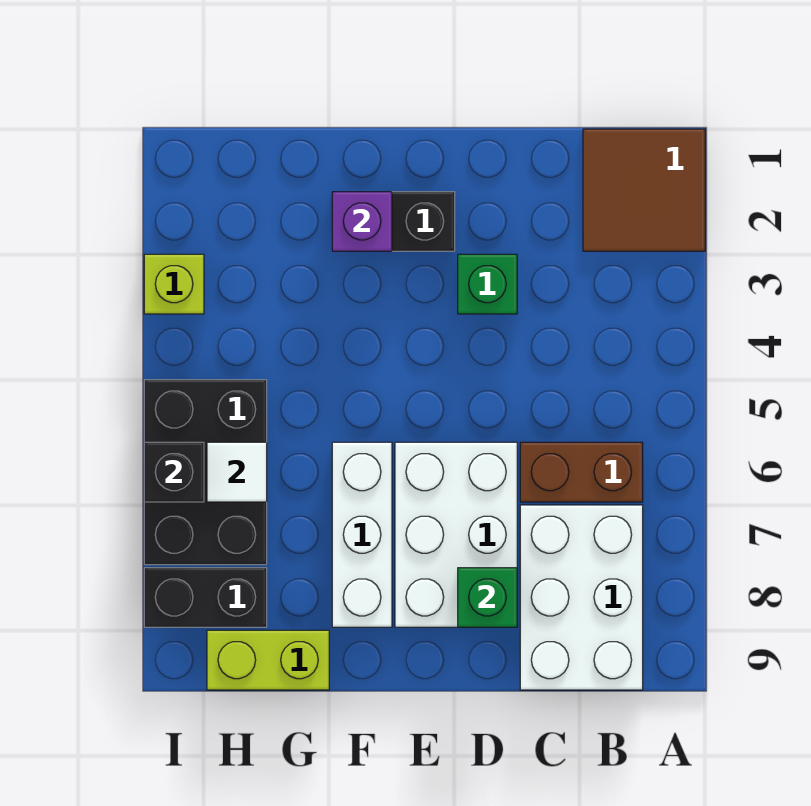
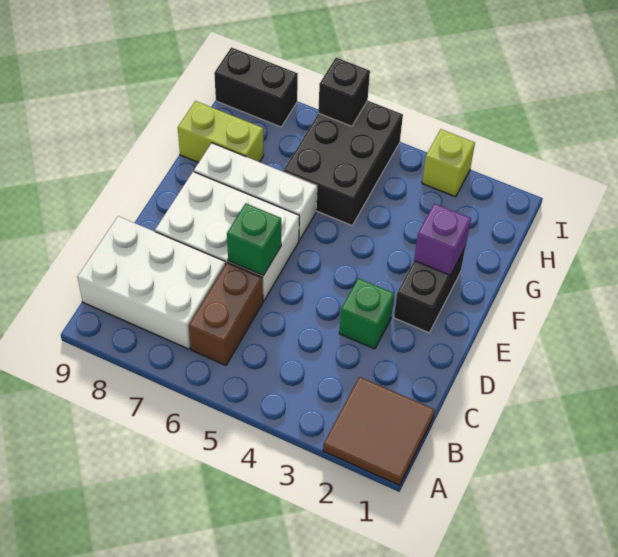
green 1x1 brick [458,568,517,627] -> green 1x1 brick moved to [227,203,281,276]
lime 1x2 brick [207,630,329,690] -> lime 1x2 brick turned to [178,101,264,163]
black 2x3 brick [144,380,267,565] -> black 2x3 brick turned to [284,101,403,226]
white 1x1 tile [207,442,267,502] -> none
black 1x2 brick [144,568,267,627] -> black 1x2 brick turned to [214,47,298,127]

